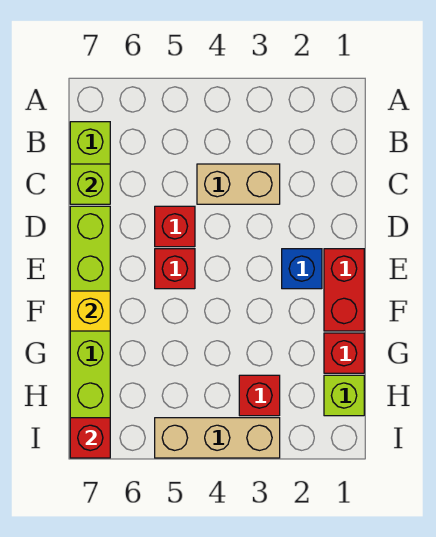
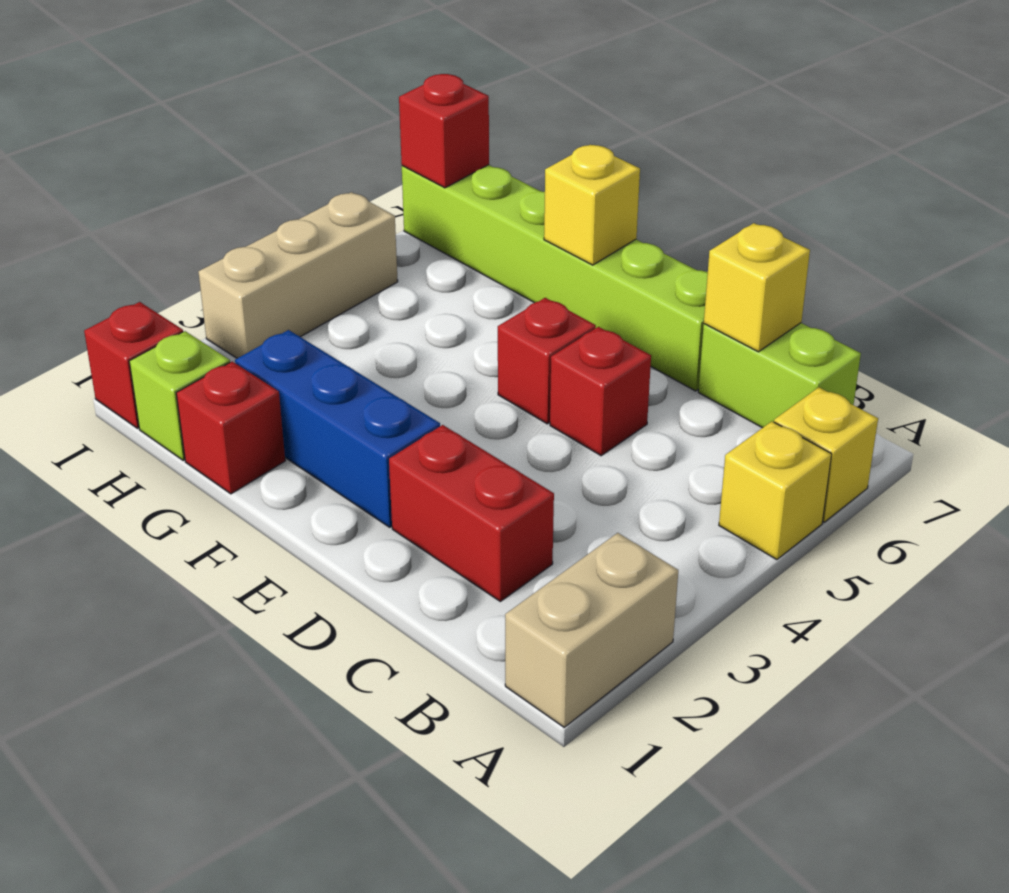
none -> yellow 1x1 brick [719,421,832,560]
none -> yellow 1x1 brick [774,387,878,522]
tan 1x2 brick [197,164,280,204] -> tan 1x2 brick moved to [505,533,678,727]
lime 1x1 brick [70,164,110,204] -> yellow 1x1 brick [704,223,810,352]
red 1x2 brick [324,249,364,331] -> red 1x2 brick moved to [389,425,554,601]
blue 1x1 brick [282,249,322,289] -> blue 1x3 brick [235,330,440,527]
red 1x1 brick [239,375,280,416] -> red 1x1 brick moved to [84,302,183,428]

